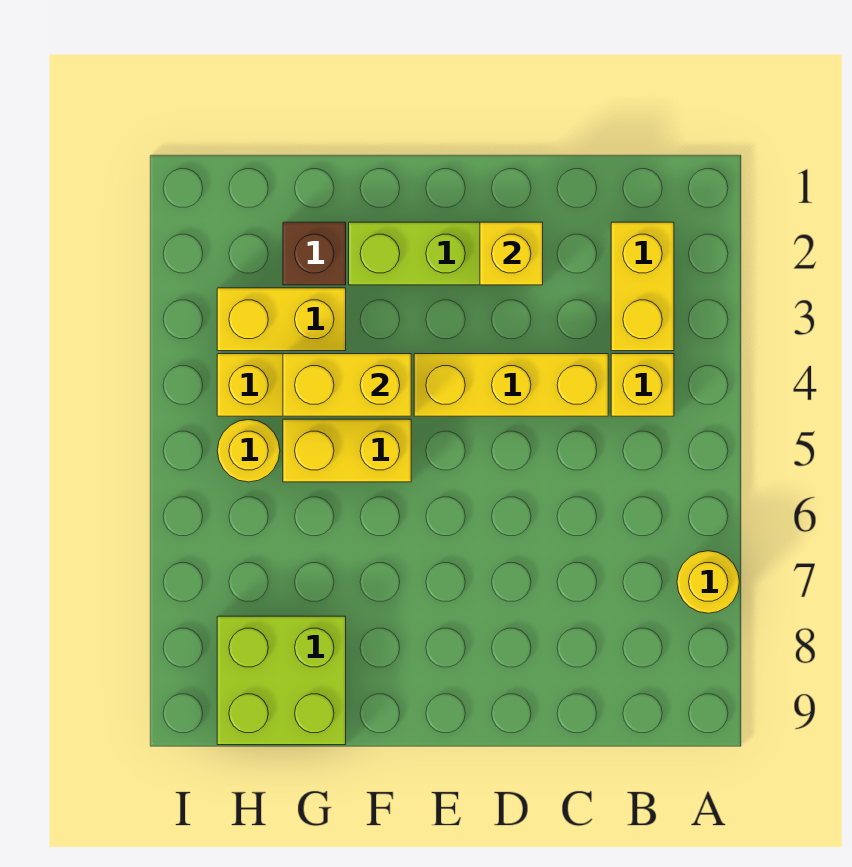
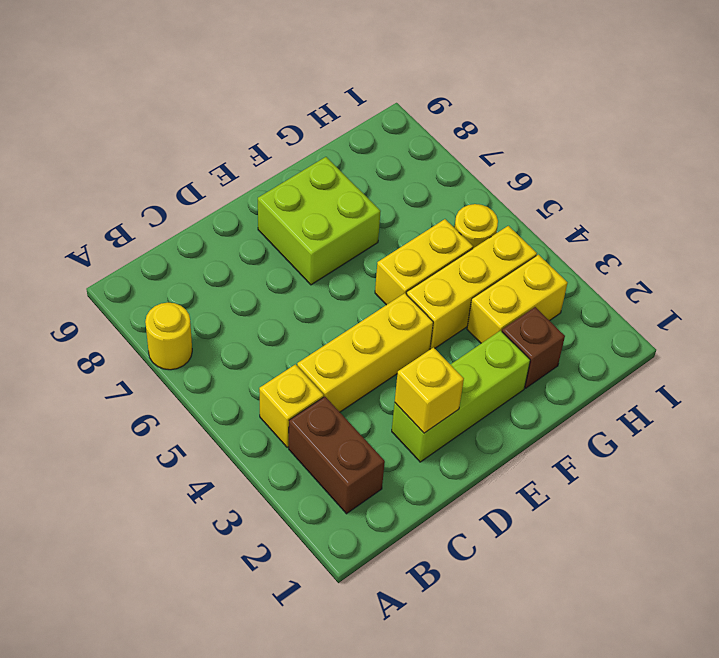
yellow 1x2 brick [611,222,674,351] -> brown 1x2 brick [289,397,385,514]
yellow 1x2 brick [283,354,411,416] -> none
lime 2x2 brick [217,616,346,745] -> lime 2x2 brick moved to [258,157,381,285]

